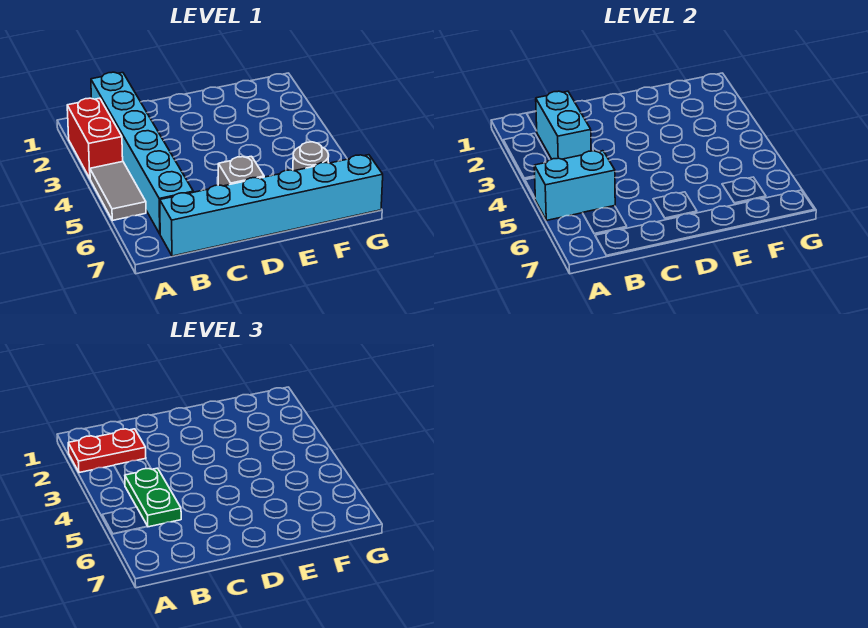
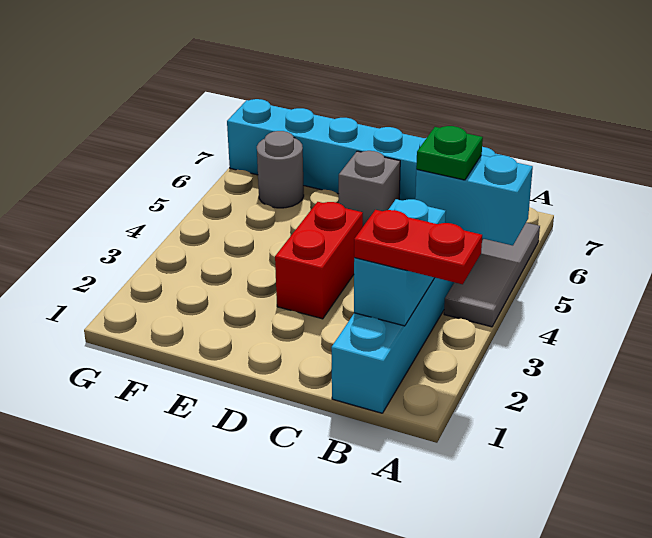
red 1x2 brick [67,98,123,178] -> red 1x2 brick moved to [275,202,363,319]
grey 1x2 tile [90,162,146,221] -> grey 1x3 tile [444,223,540,327]
green 1x2 plate [125,468,181,527] -> green 1x1 plate [416,126,483,180]

